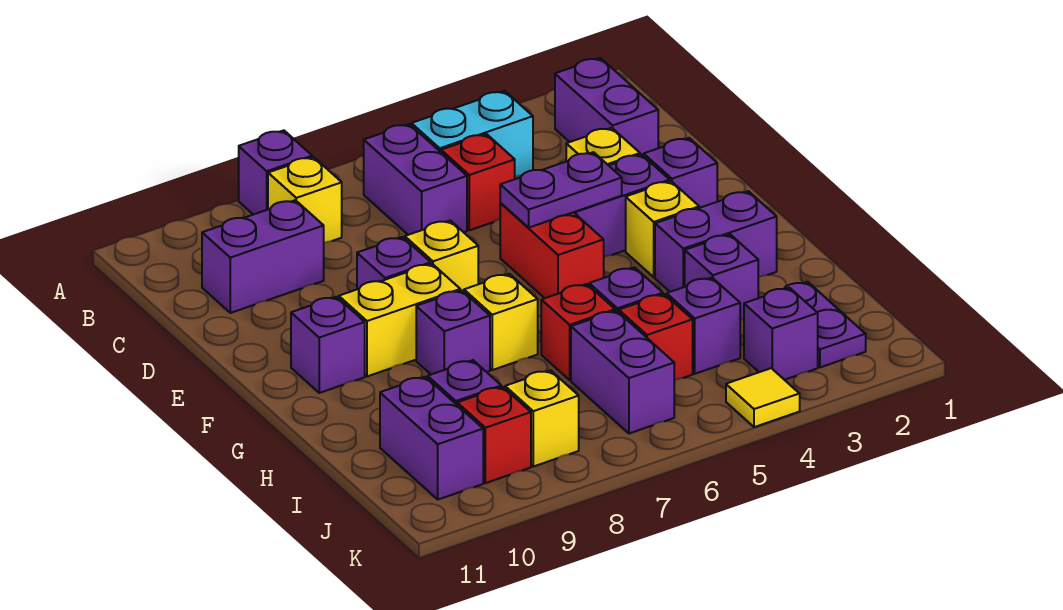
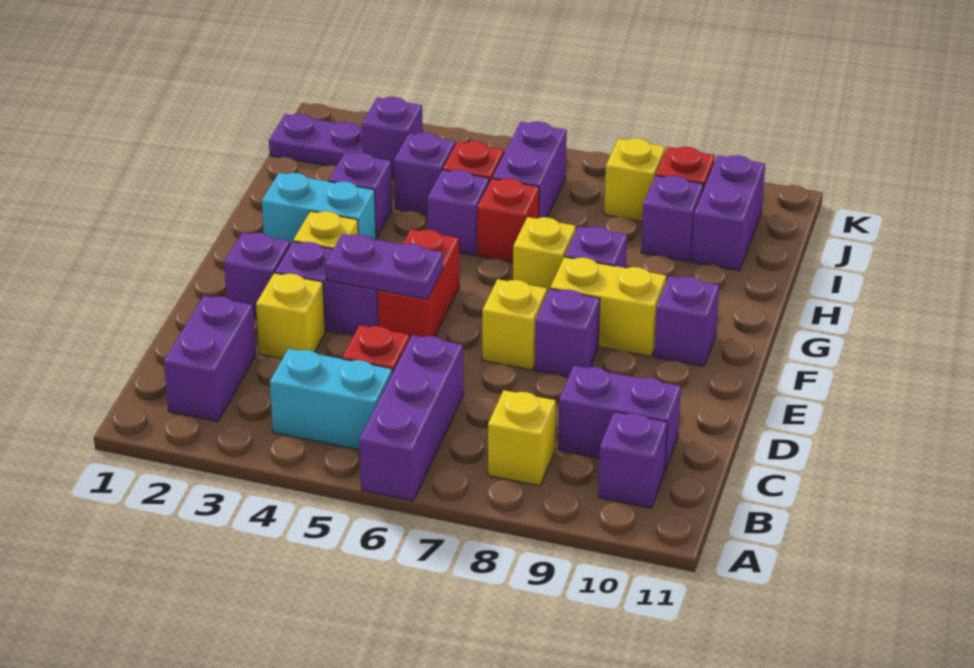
purple 1x1 brick [239,130,312,215] -> purple 1x1 brick moved to [598,412,667,508]
purple 1x2 brick [364,124,467,235] -> purple 1x3 brick [359,335,463,501]
purple 1x2 brick [655,191,777,292] -> cyan 1x2 brick [262,173,376,245]
purple 1x2 plate [784,282,866,367] -> purple 1x2 plate turned to [269,114,363,166]
yellow 1x1 tile [726,368,800,427] -> none

